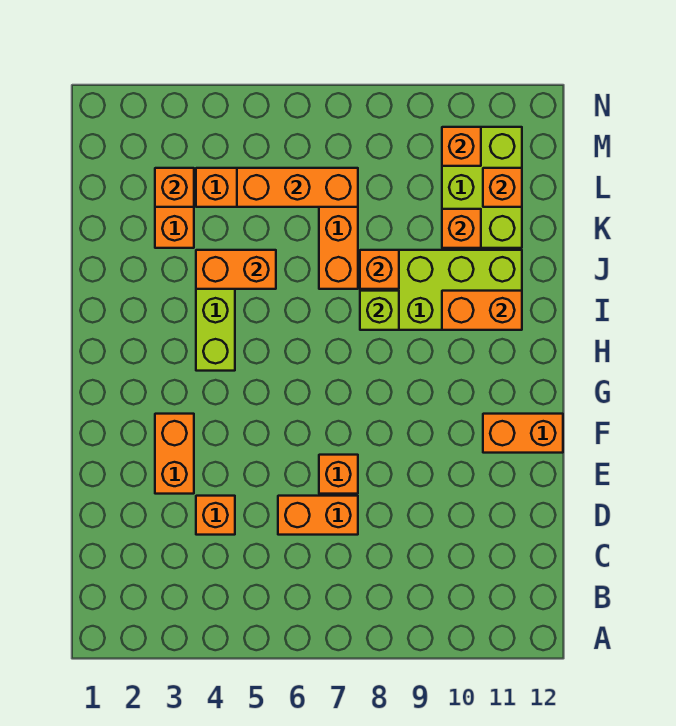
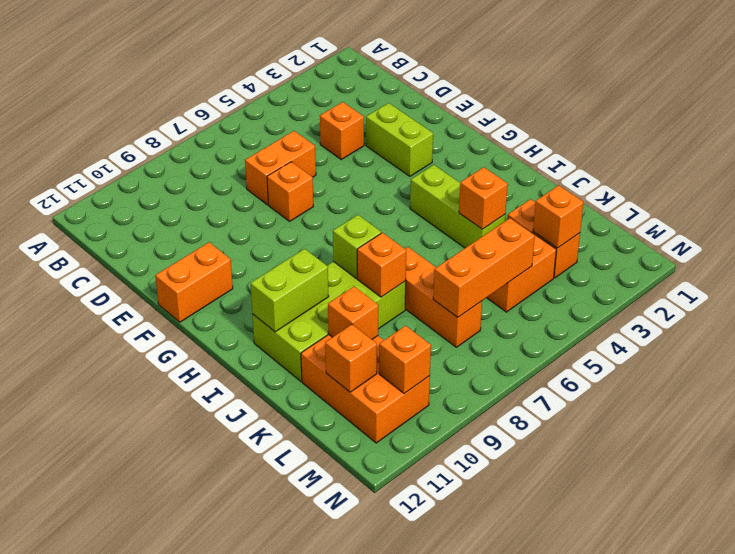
orange 1x2 brick [155,414,194,494] -> lime 1x2 brick [366,103,433,176]
orange 1x2 brick [442,291,522,330] -> lime 1x2 brick [251,249,329,332]
orange 1x2 brick [196,250,276,289] -> orange 1x1 brick [459,167,508,229]
lime 2x3 brick [442,127,522,248] -> orange 2x3 brick [301,335,430,443]

